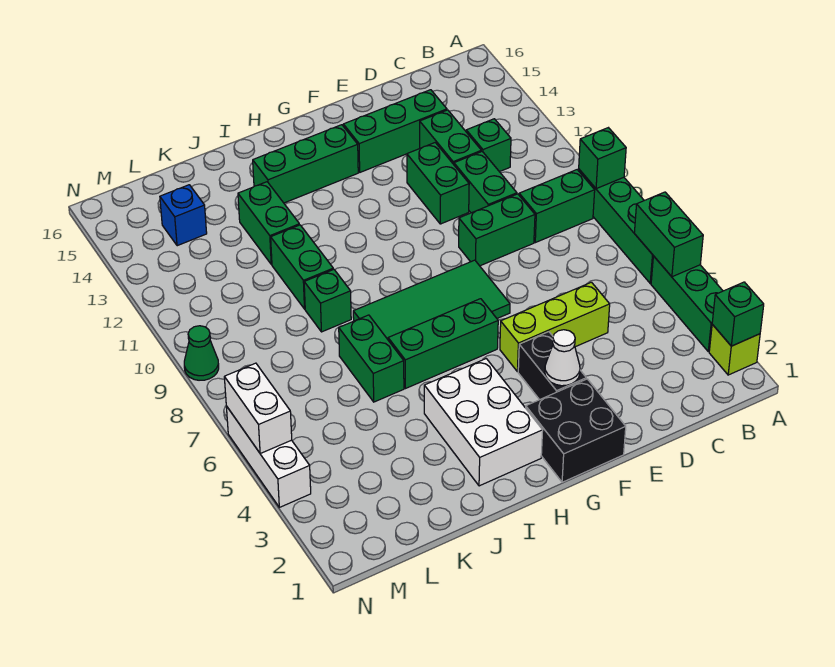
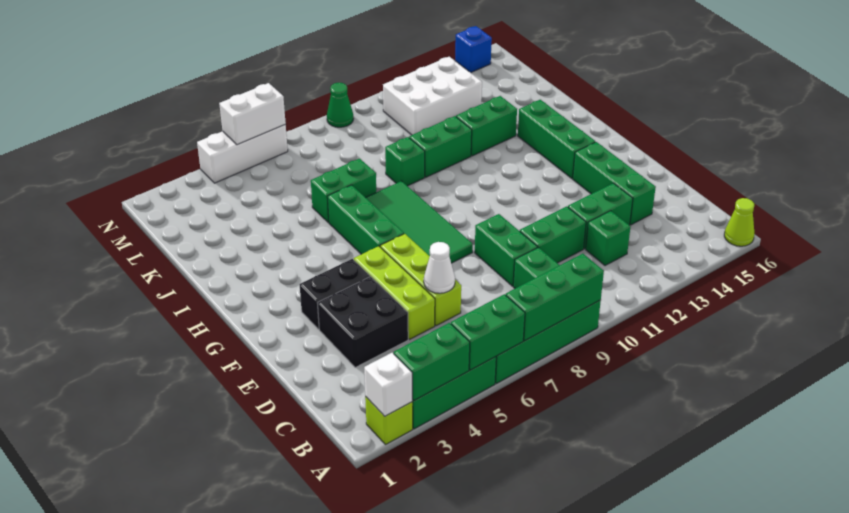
green 1x1 brick [712,282,764,346] -> white 1x1 brick [364,353,412,416]
green 1x1 brick [579,128,626,189] -> green 1x3 brick [506,253,604,341]
none -> lime 1x1 cone [724,198,754,246]
none -> lime 1x3 brick [380,234,461,326]
green 1x2 brick [407,143,469,224] -> green 1x2 brick moved to [394,323,470,401]
black 2x2 brick [526,379,626,482] -> black 2x2 brick moved to [318,277,408,368]
white 1x1 cone [545,330,580,386] -> white 1x1 cone moved to [424,242,455,293]
white 2x3 brick [424,359,543,486] -> white 2x3 brick moved to [383,57,482,135]
blue 1x1 brick [160,185,207,246] -> blue 1x1 brick moved to [455,26,492,73]

